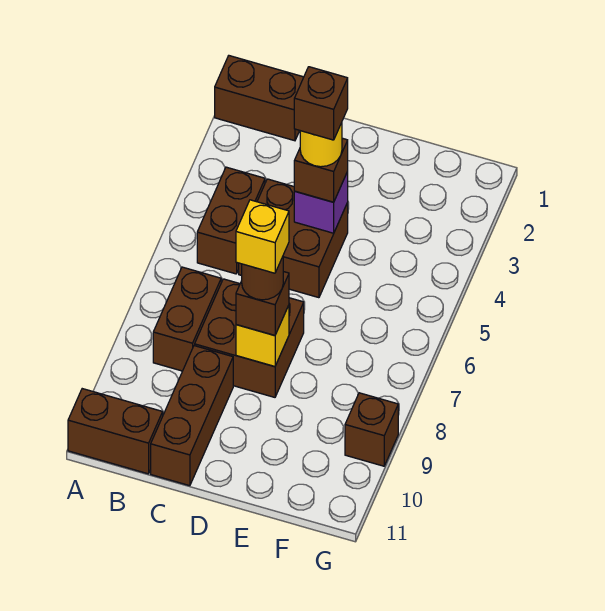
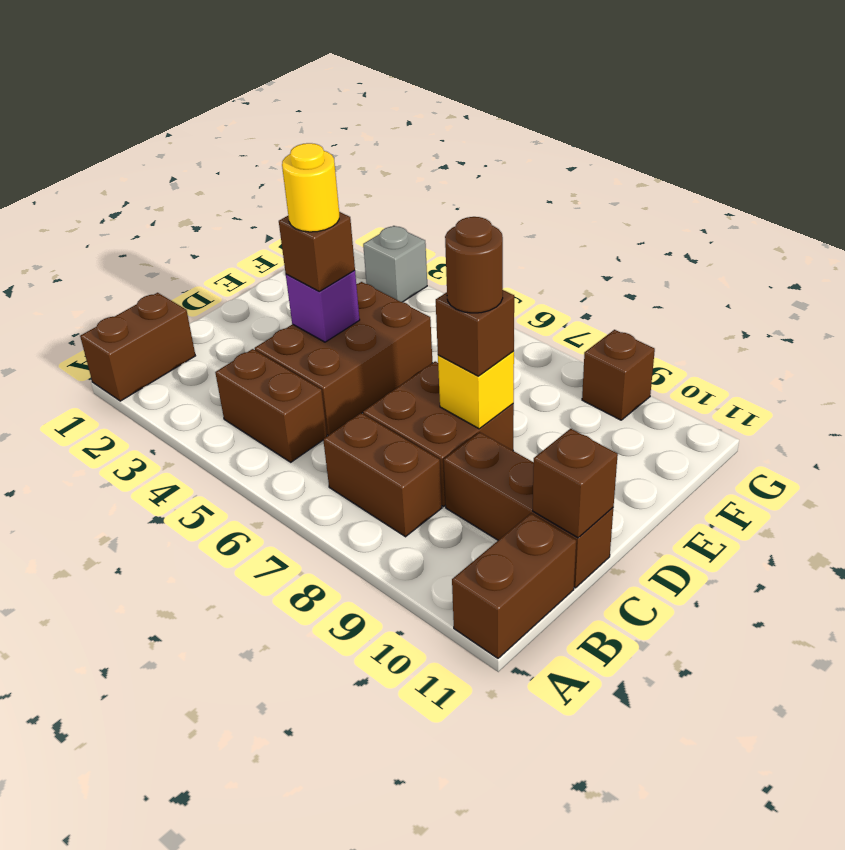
brown 2x2 brick [239,179,348,298] -> brown 2x3 brick [255,282,432,435]
brown 1x1 brick [294,67,348,140] -> brown 1x1 brick moved to [533,429,618,538]
yellow 1x1 brick [236,200,289,273] -> none
none -> grey 1x1 brick [363,226,427,302]

